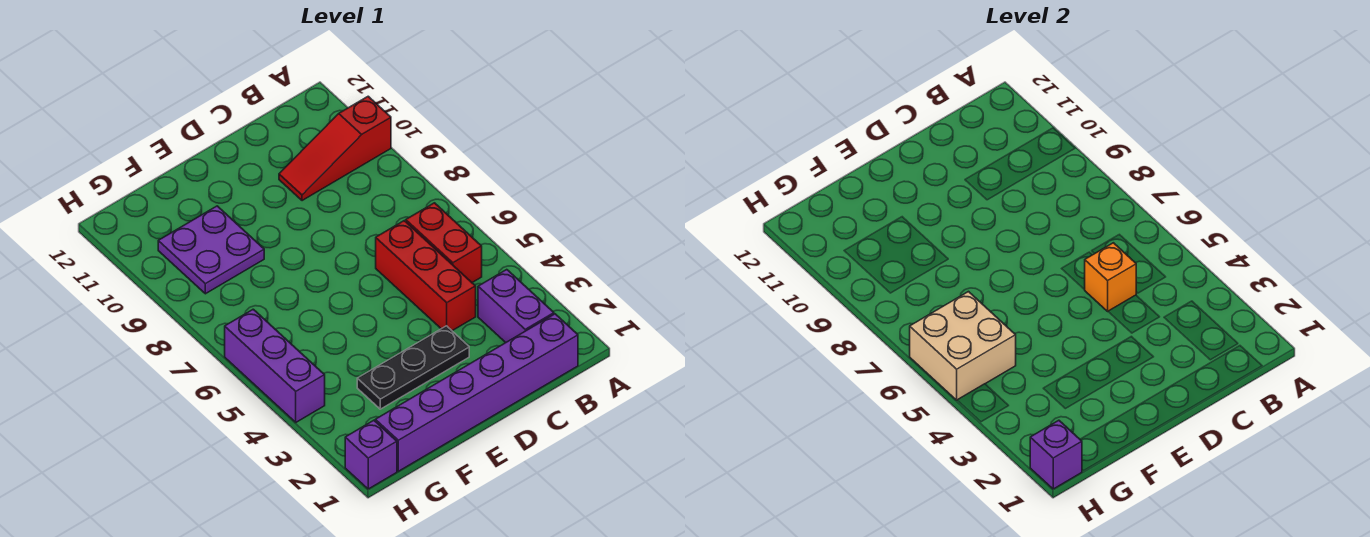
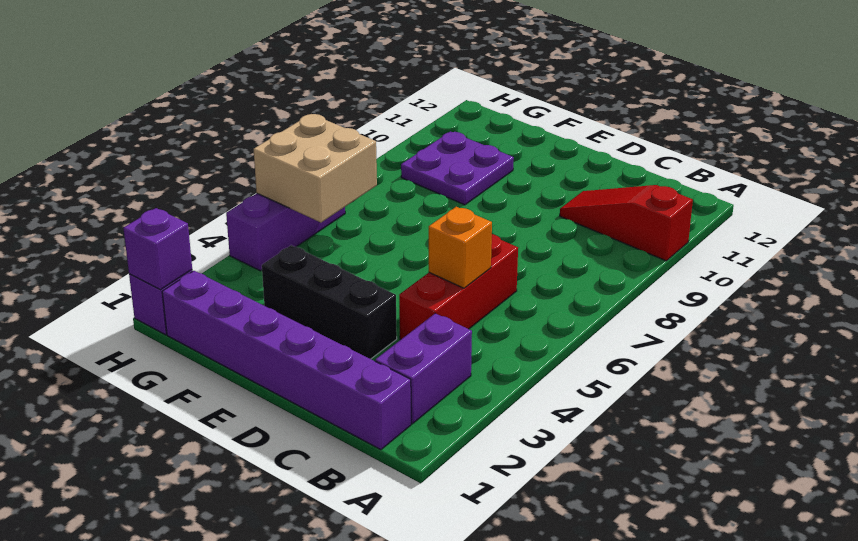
red 1x2 brick [406,203,482,283] -> none
black 1x3 plate [357,326,469,409] -> black 1x3 brick [262,245,397,359]

